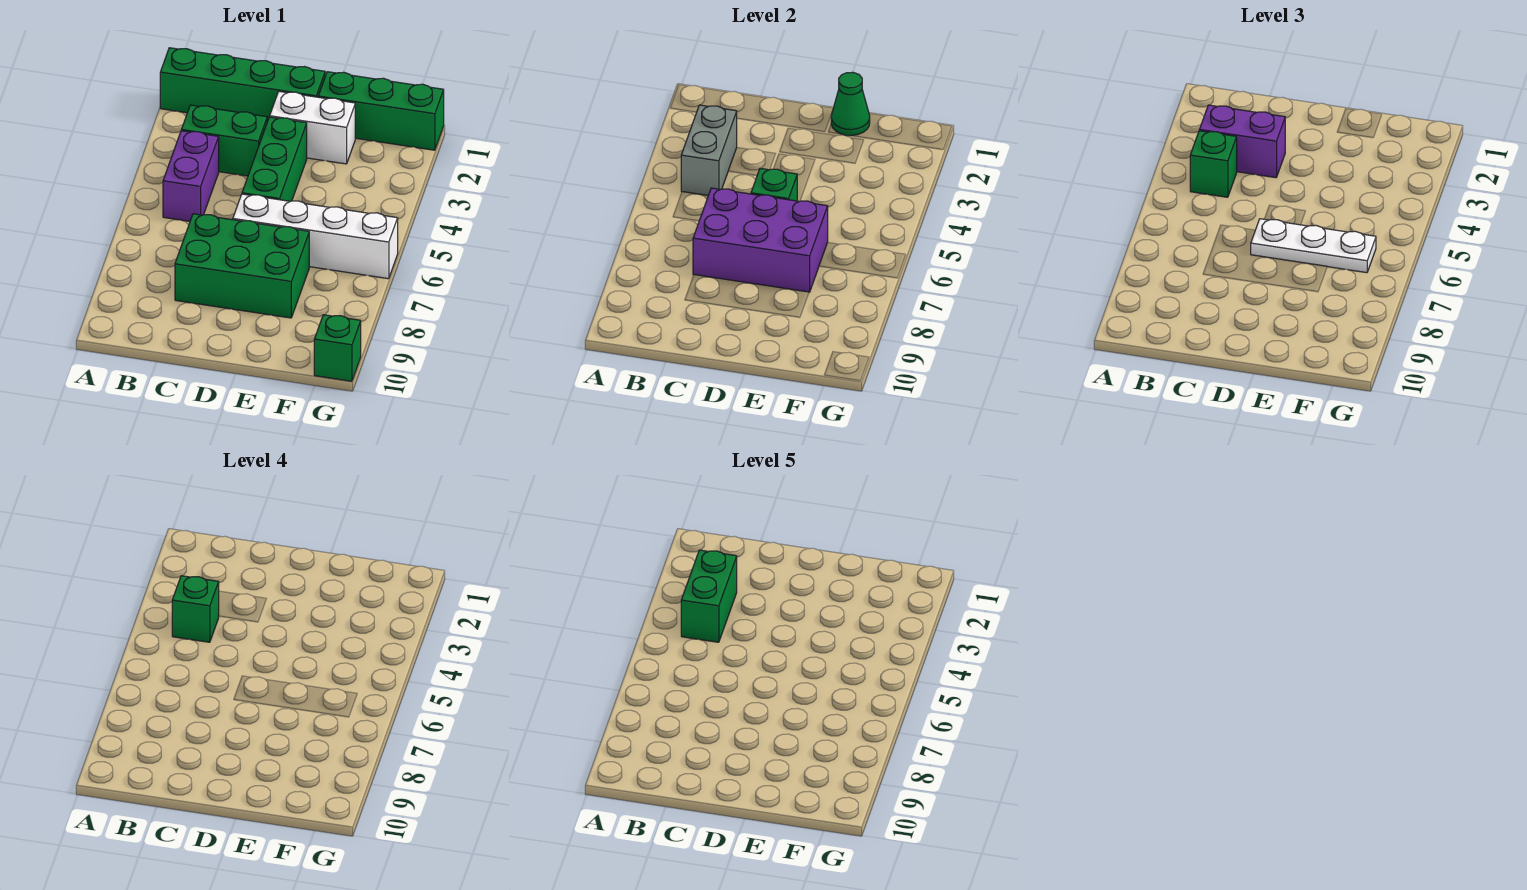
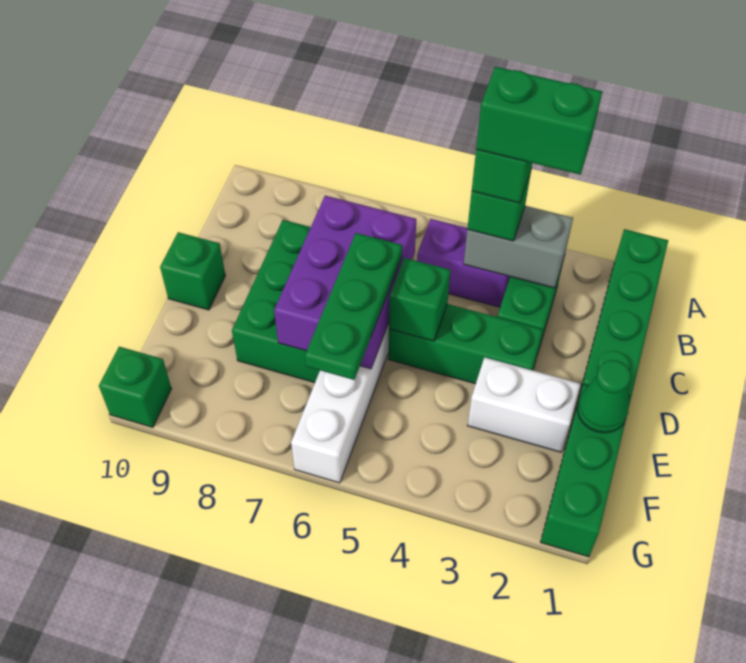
purple 1x2 brick [1199,105,1285,178] -> none
white 1x2 brick [270,91,355,164] -> white 1x2 brick turned to [467,357,580,452]
white 1x3 plate [1251,219,1376,273] -> green 1x3 plate [305,233,402,380]
none -> green 1x1 brick [160,232,225,310]

